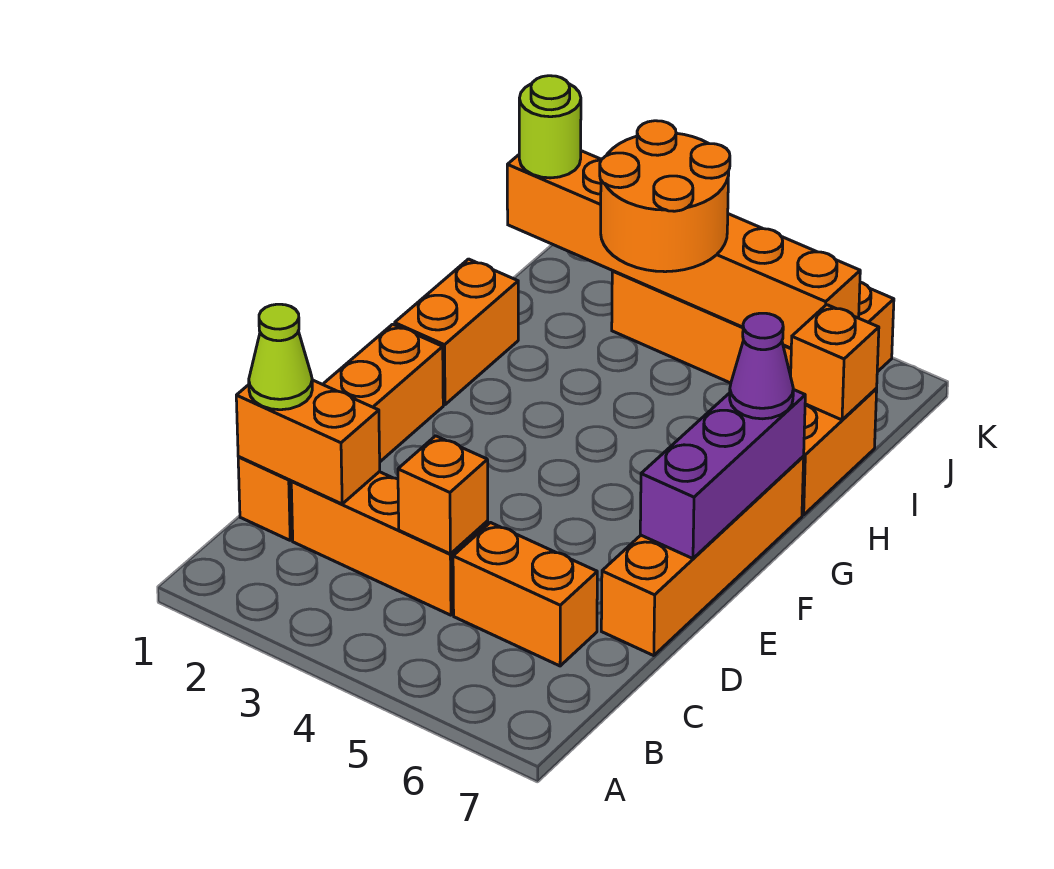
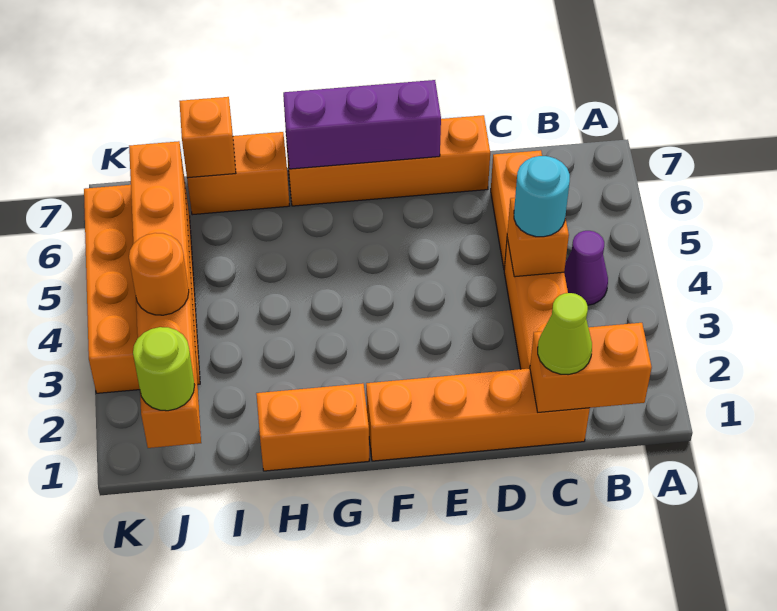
orange 1x2 brick [236,380,380,504] -> orange 1x2 brick turned to [530,323,652,412]
none -> cyan 1x1 round brick [514,156,570,237]
purple 1x1 cone [730,313,793,419] -> purple 1x1 cone moved to [564,231,608,305]
orange 2x2 round brick [600,121,730,272] -> orange 1x1 round brick [129,233,189,315]

